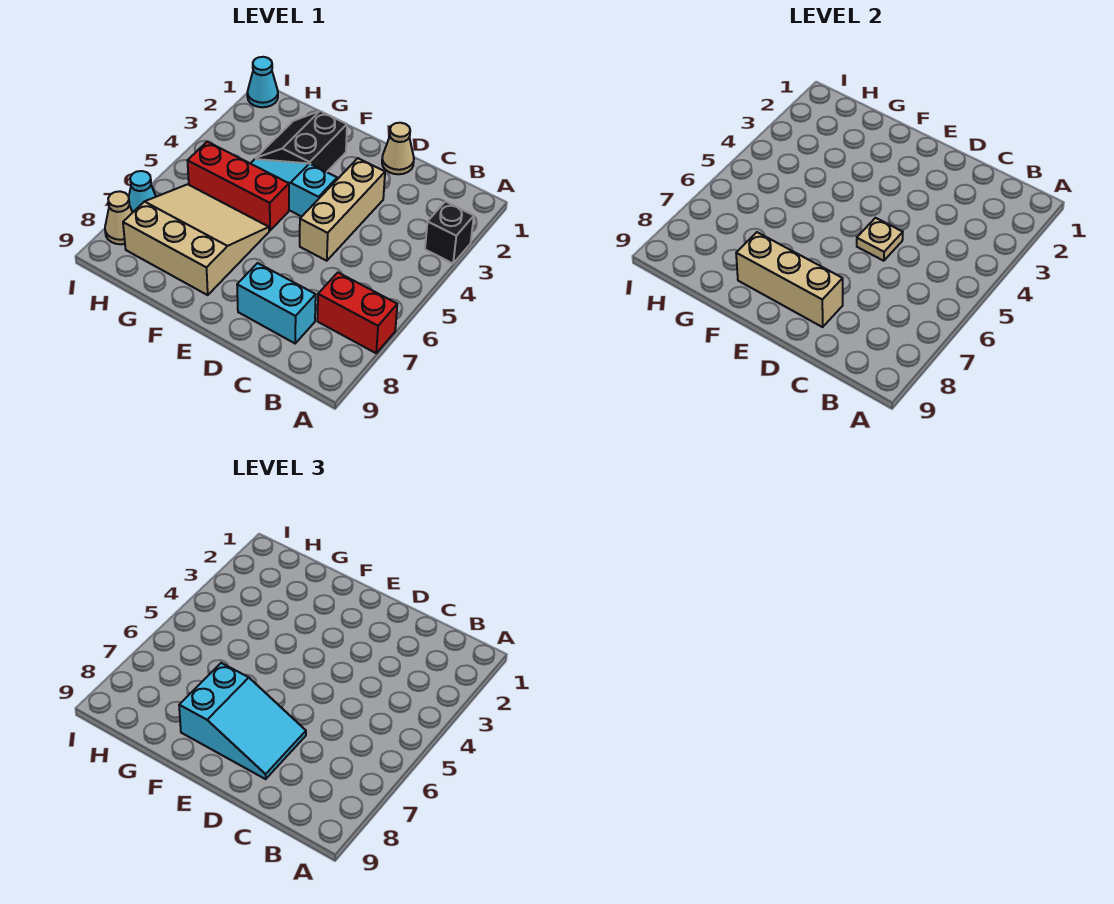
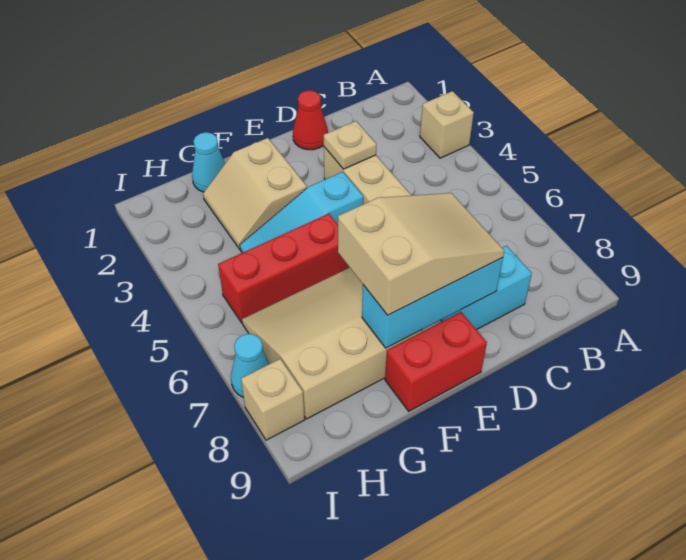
black 1x1 brick [425,202,474,263] -> tan 1x1 brick [420,91,474,158]
red 1x2 brick [317,273,397,353] -> red 1x2 brick moved to [385,312,487,411]
tan 1x1 cone [382,123,414,174] -> red 1x1 cone [293,90,328,150]
tan 1x1 plate [857,218,903,261] -> tan 1x1 plate moved to [324,121,376,169]
cyan 2x3 slope [179,663,306,779] -> tan 2x3 slope [338,193,504,315]
tan 1x3 brick [736,232,843,327] -> cyan 1x3 brick [362,258,503,348]
black 2x2 slope [256,111,347,172] -> tan 2x2 slope [203,138,307,249]
cyan 1x1 cone [247,57,278,107] -> cyan 1x1 cone moved to [192,132,225,192]
tan 1x1 cone [105,191,133,244] -> tan 1x1 brick [241,359,305,440]

